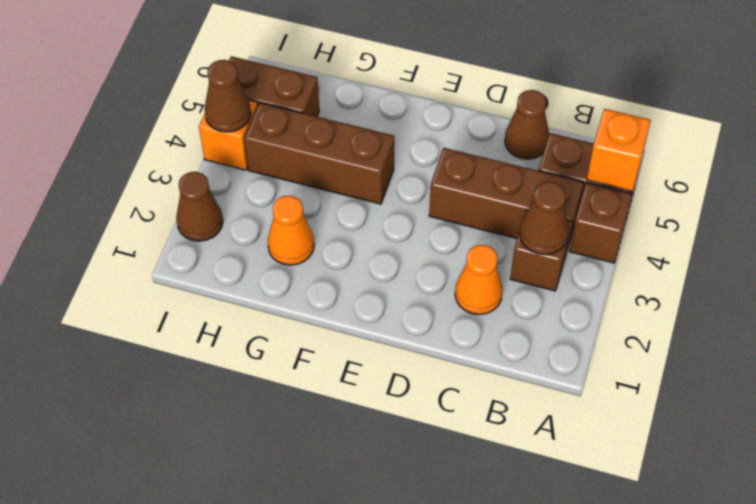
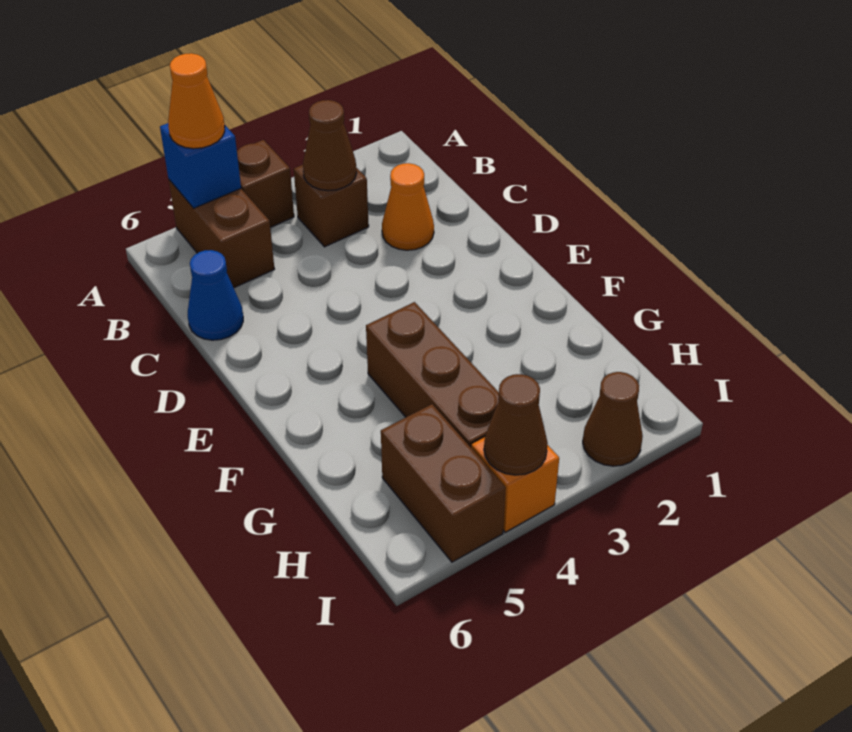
orange 1x1 brick [587,109,651,192] -> blue 1x1 brick [160,123,241,208]
brown 1x3 brick [429,148,584,246] -> none
brown 1x1 cone [505,90,549,159] -> blue 1x1 cone [188,250,243,340]
orange 1x1 cone [268,196,314,265] -> orange 1x1 cone moved to [168,53,225,149]

